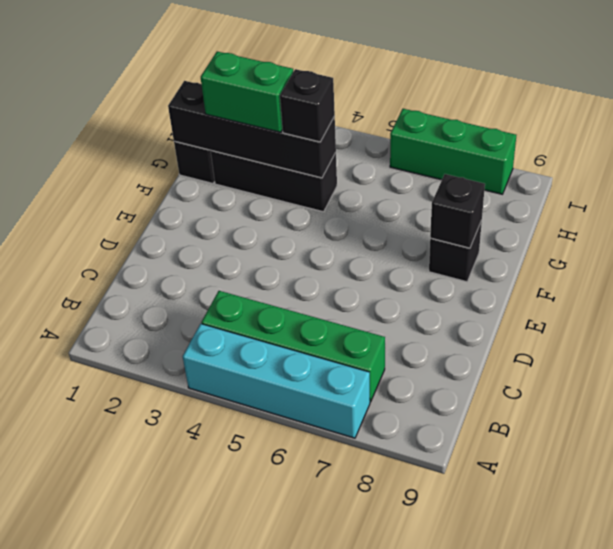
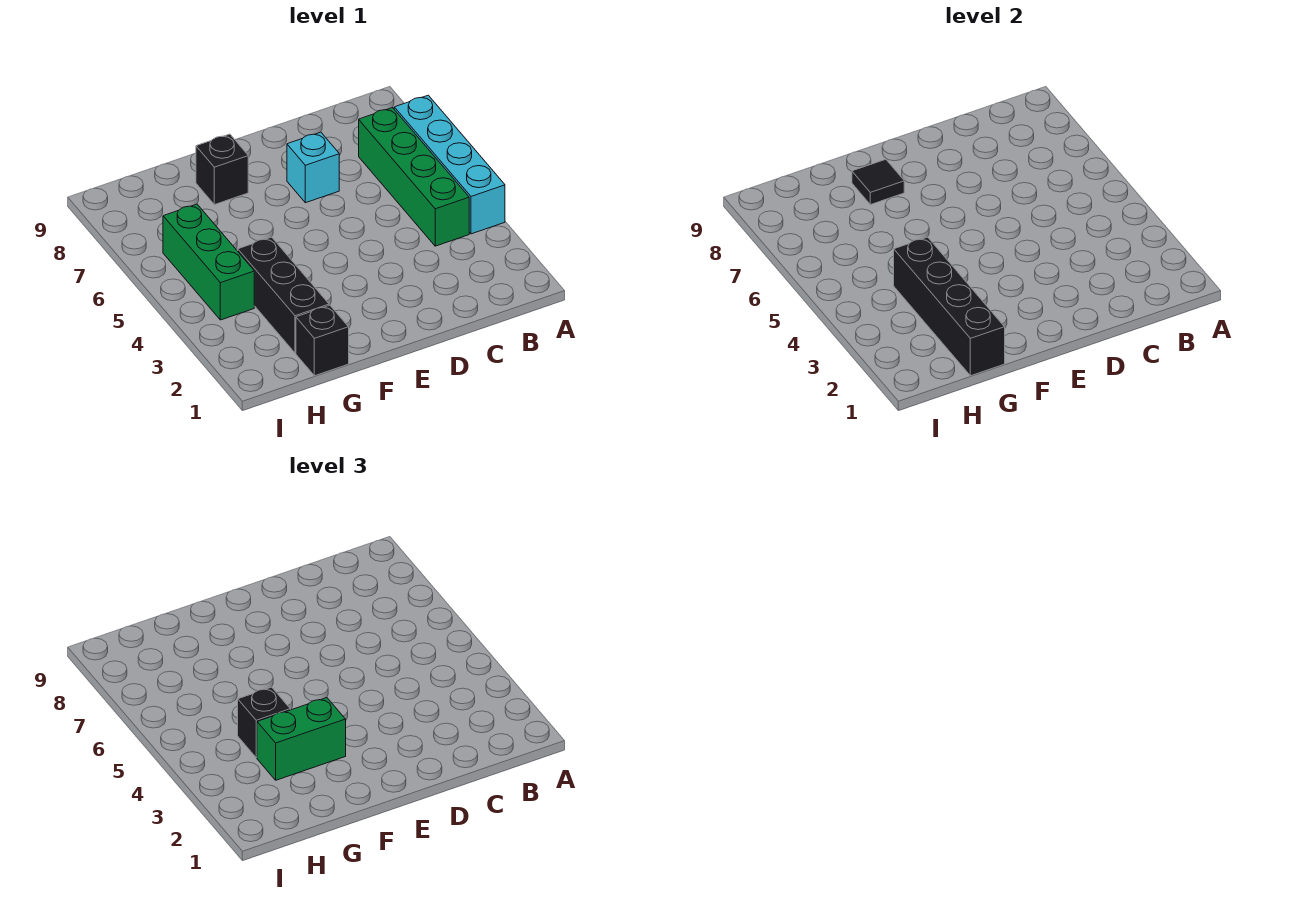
none -> cyan 1x1 brick [287,132,339,203]
black 1x1 brick [430,174,485,248] -> black 1x1 tile [852,159,904,205]
green 1x2 brick [201,52,293,132] -> green 1x2 brick turned to [257,698,346,780]
green 1x3 brick [390,109,516,194] -> green 1x3 brick moved to [163,204,254,320]

